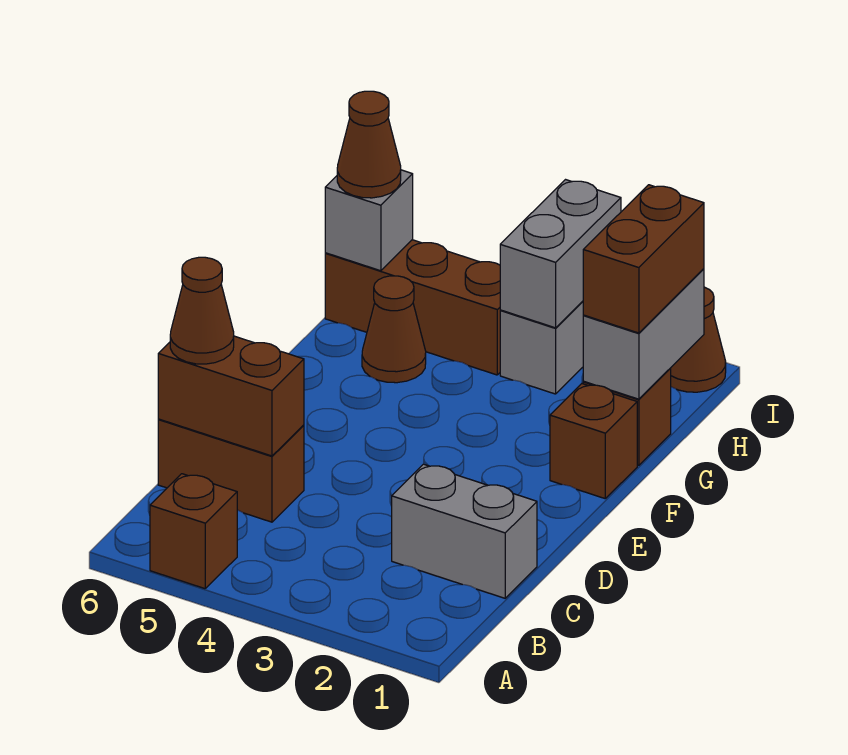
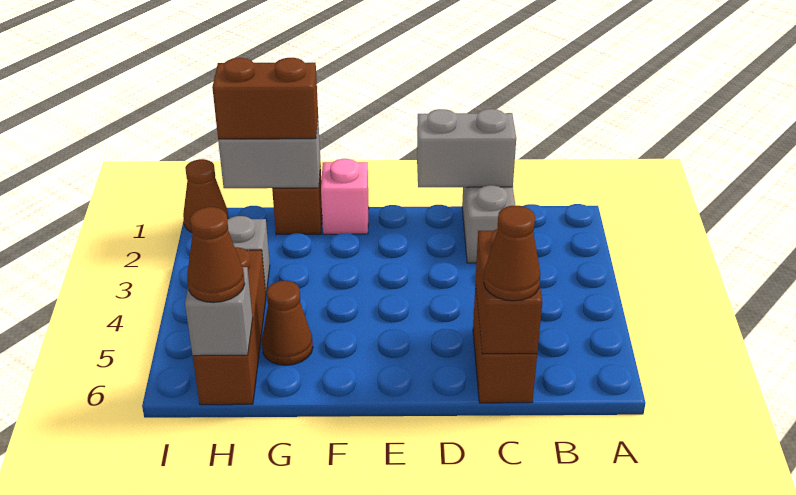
brown 1x1 brick [150,474,237,589] -> none
brown 1x1 brick [550,384,637,498] -> pink 1x1 brick [321,159,369,234]
grey 1x2 brick [500,180,621,328] -> grey 1x2 brick moved to [417,109,516,187]

